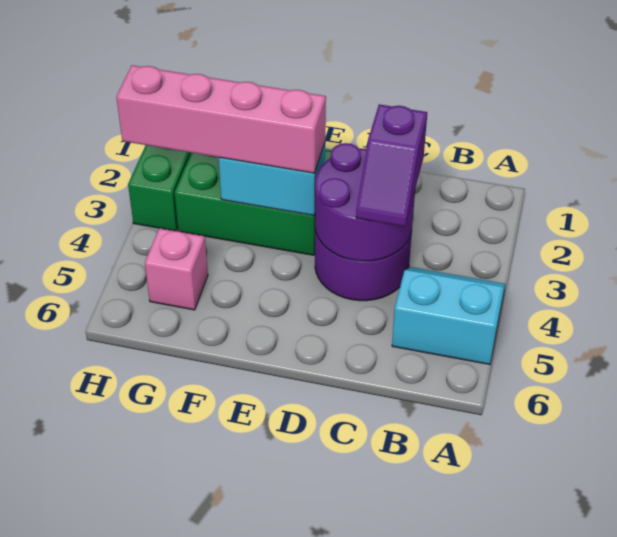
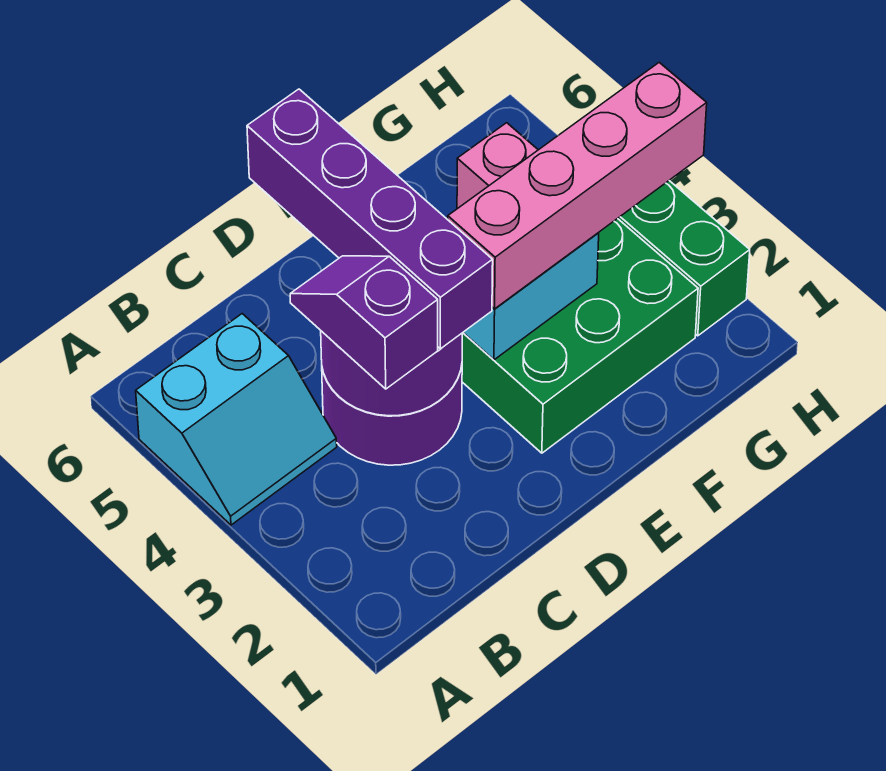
none -> purple 1x4 brick [247,89,493,349]

